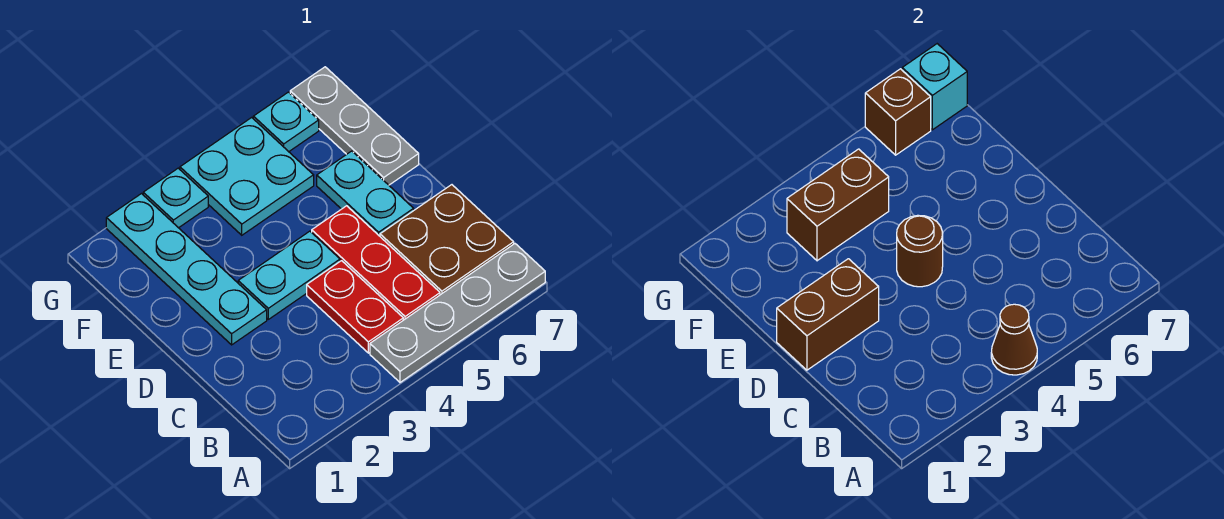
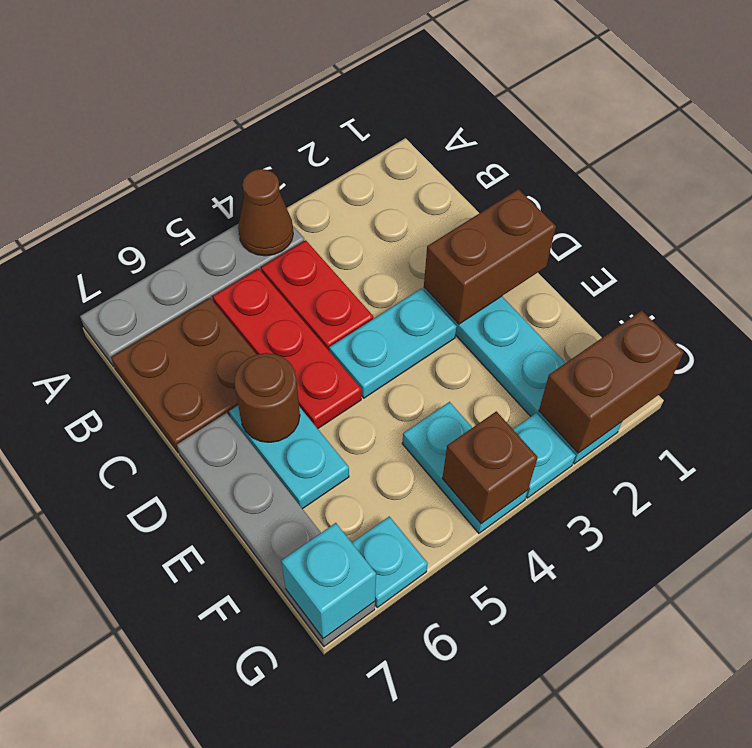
brown 1x1 round brick [897,215,943,287] -> brown 1x1 round brick moved to [234,353,300,442]
grey 1x3 plate [290,67,419,185] -> grey 1x4 plate [177,413,375,646]
brown 1x2 brick [787,149,889,261] -> brown 1x2 brick moved to [539,310,684,453]
cyan 2x2 plate [180,117,314,235] -> cyan 1x2 plate [402,402,528,533]
brown 1x1 brick [865,69,931,155] -> brown 1x1 brick moved to [442,411,538,524]

